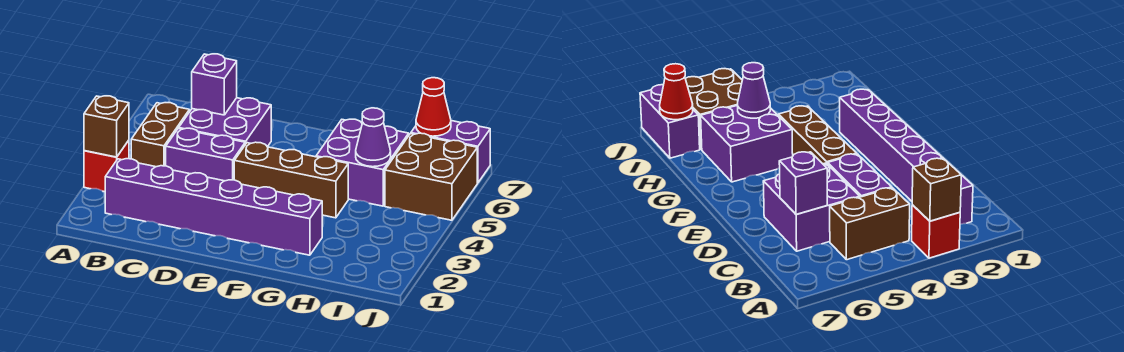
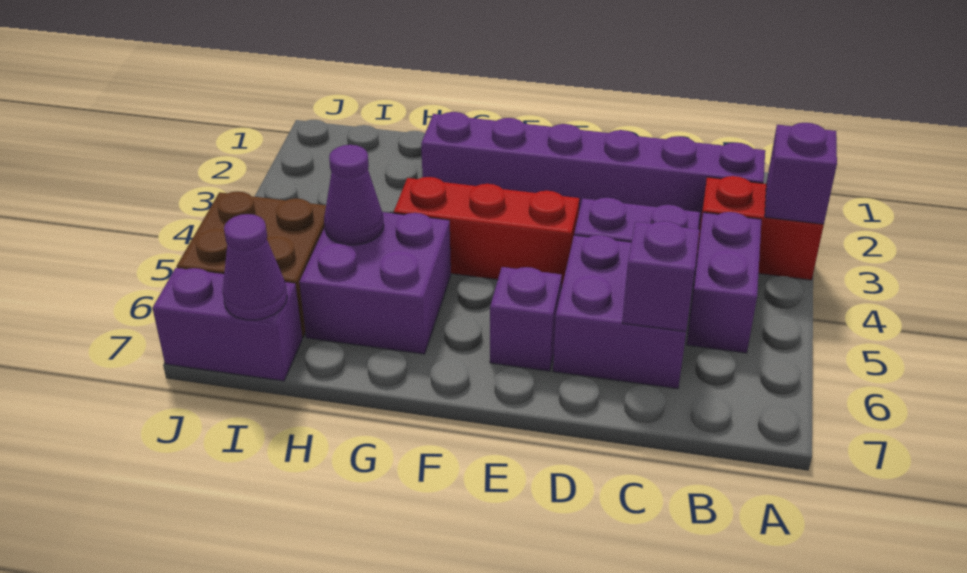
red 1x1 brick [84,140,129,192] -> red 1x2 brick [696,176,824,280]
brown 1x1 brick [84,96,129,157] -> purple 1x1 brick [765,123,837,224]
brown 1x2 brick [131,103,189,167] -> purple 1x2 brick [687,212,761,353]
brown 1x3 brick [234,142,348,218] -> red 1x3 brick [394,177,579,288]
none -> purple 1x1 brick [490,267,562,371]
red 1x1 cone [416,78,451,136] -> purple 1x1 cone [223,214,287,320]

